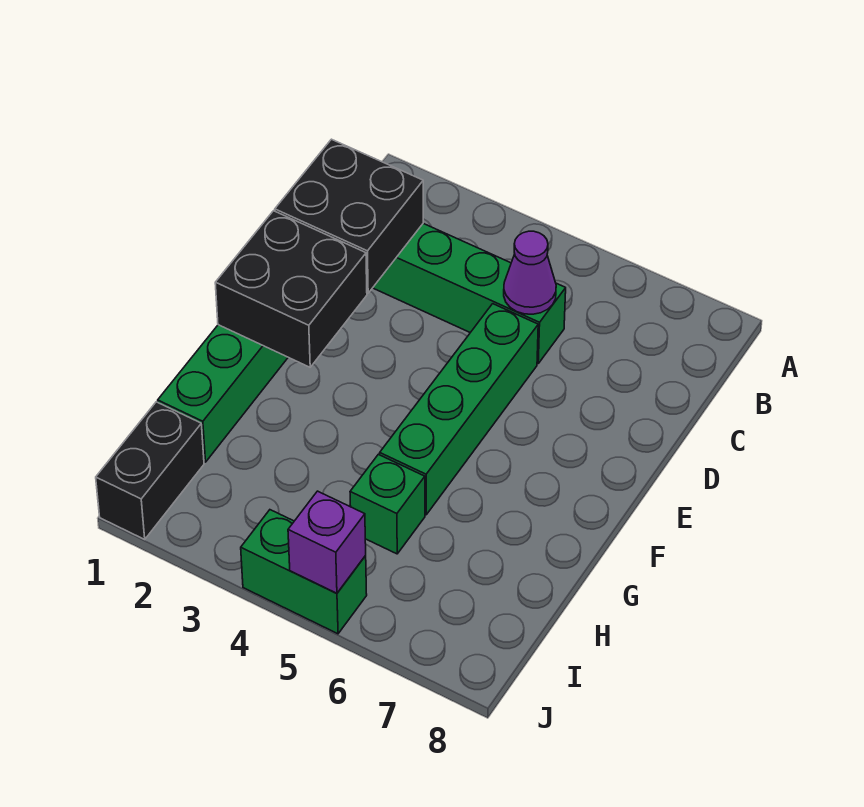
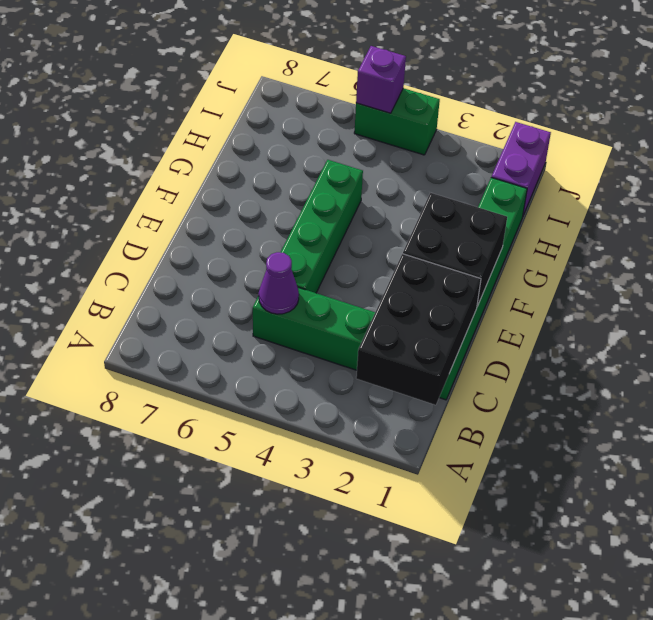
black 2x2 brick [275,139,423,293] -> black 2x3 brick [356,254,481,405]
green 1x1 brick [350,454,425,554] -> none
black 1x2 brick [96,402,204,539] -> purple 1x2 brick [491,122,551,215]

